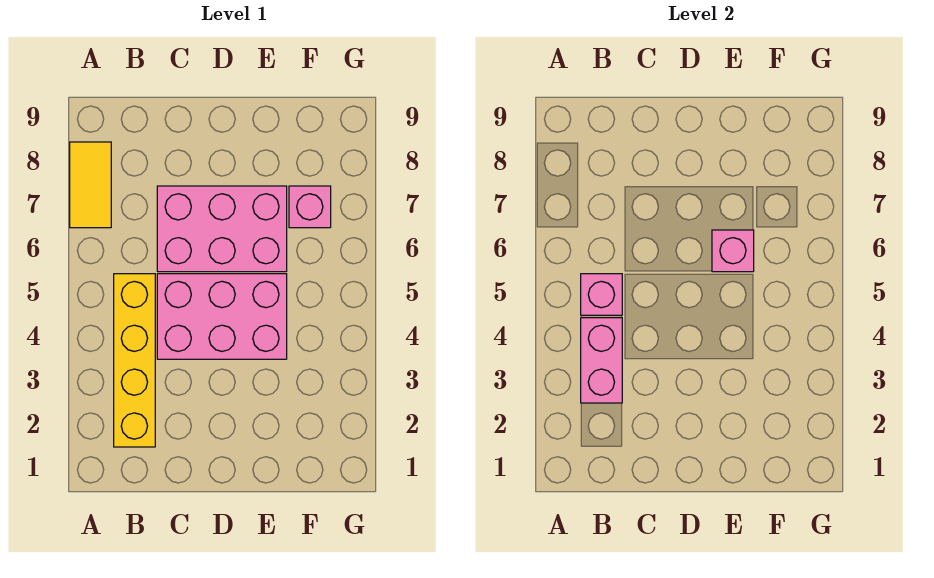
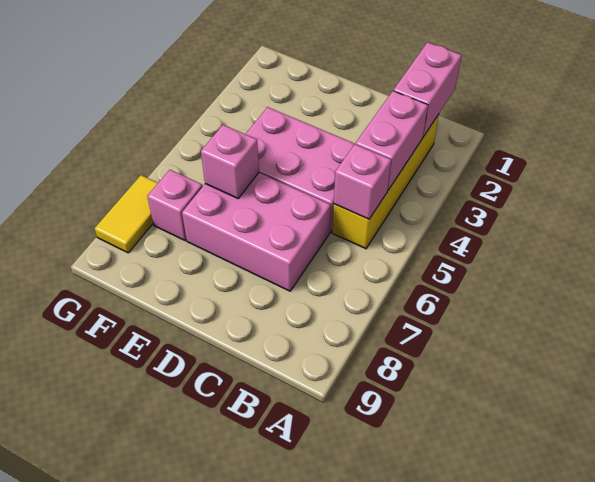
yellow 1x2 tile [70,142,111,228] -> yellow 1x2 tile moved to [95,175,158,253]
none -> pink 1x2 brick [393,42,462,137]

